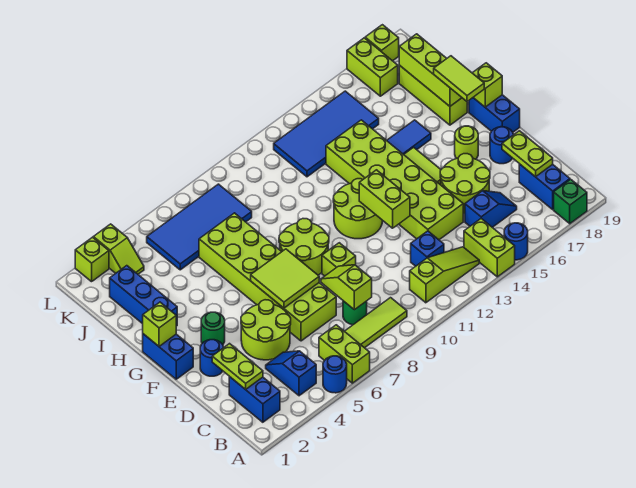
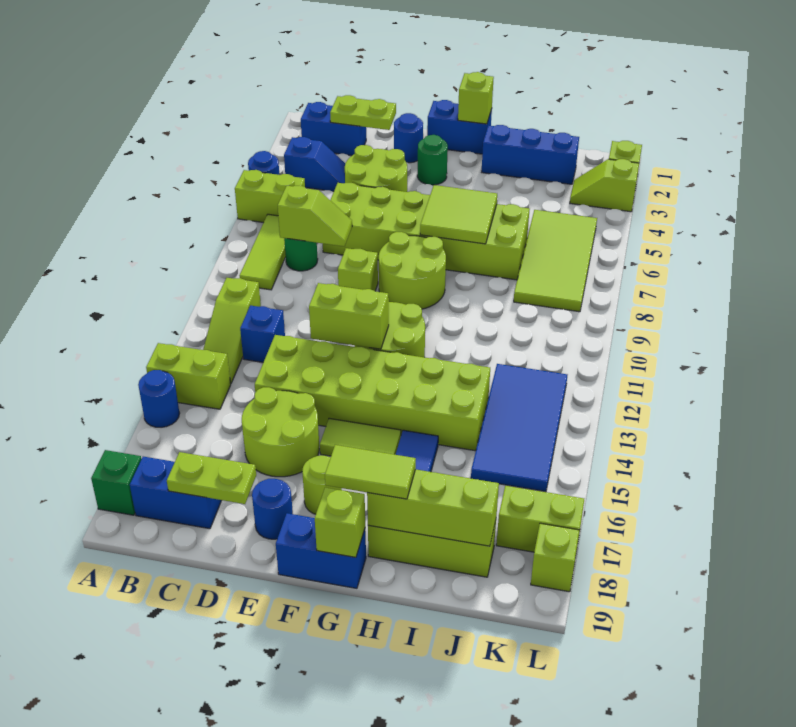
blue 1x2 slope [465,191,517,227] -> none
lime 2x2 tile [251,249,319,308] -> lime 2x2 tile moved to [420,185,497,244]
blue 2x4 tile [147,184,252,270] -> lime 2x4 tile [514,210,597,312]

